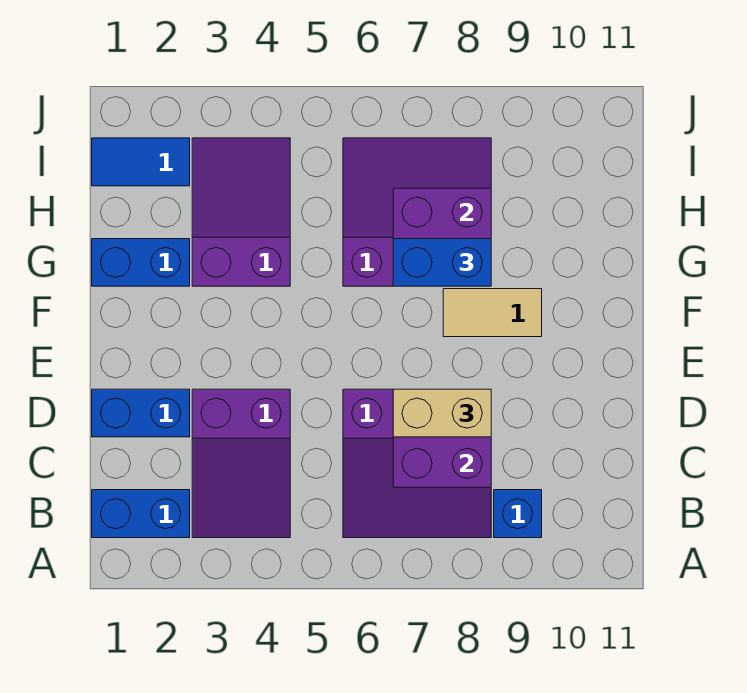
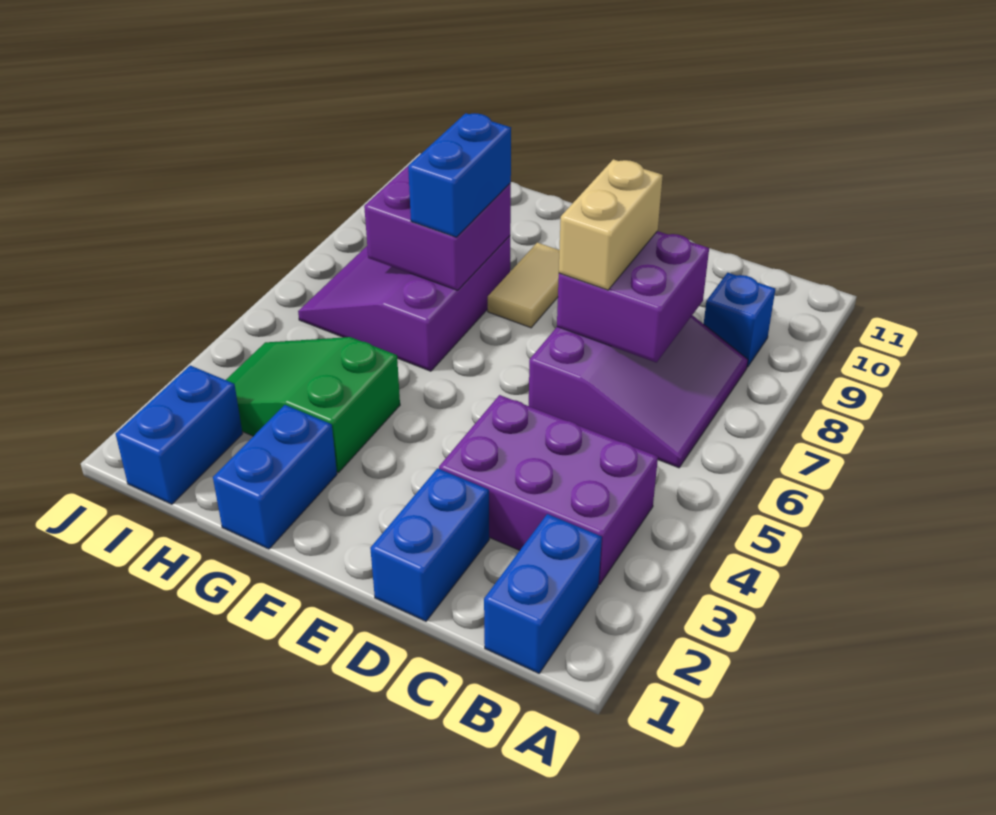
purple 2x3 slope [192,389,290,538] -> purple 2x3 brick [439,395,658,585]
purple 2x3 slope [192,138,290,286] -> green 2x3 slope [226,337,400,473]
blue 1x2 tile [92,138,190,186] -> blue 1x2 brick [116,366,243,504]

